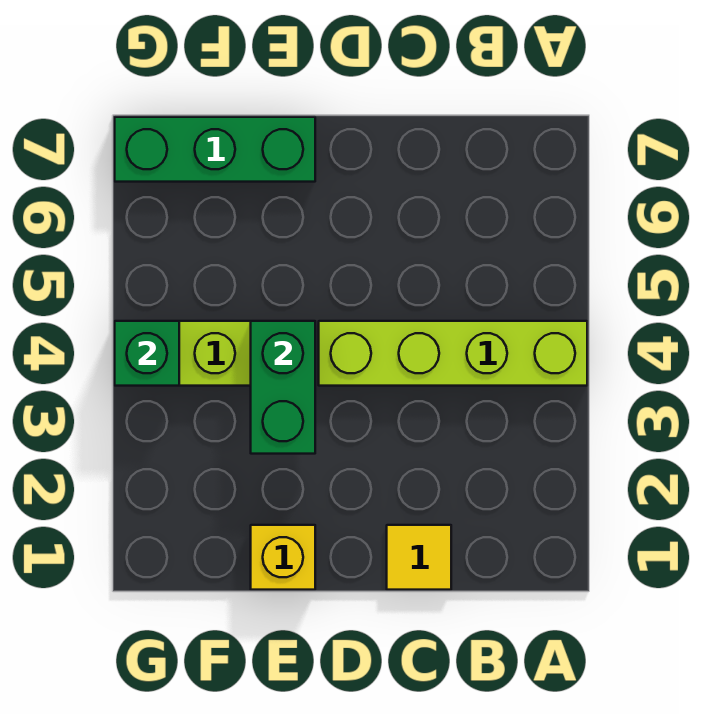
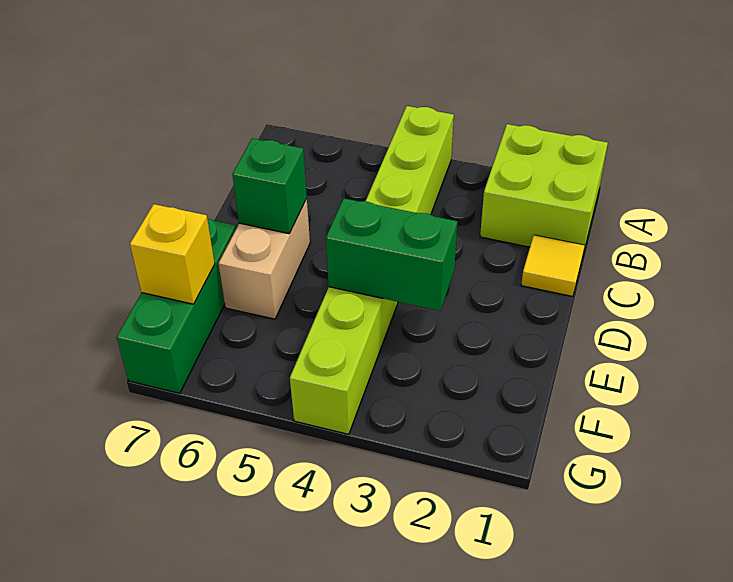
none -> lime 2x2 brick [480,124,608,253]
none -> tan 1x2 brick [218,199,310,319]
yellow 1x1 brick [251,525,315,590] -> yellow 1x1 brick moved to [130,204,215,304]
green 1x1 brick [115,321,179,386] -> green 1x1 brick moved to [232,138,307,234]

